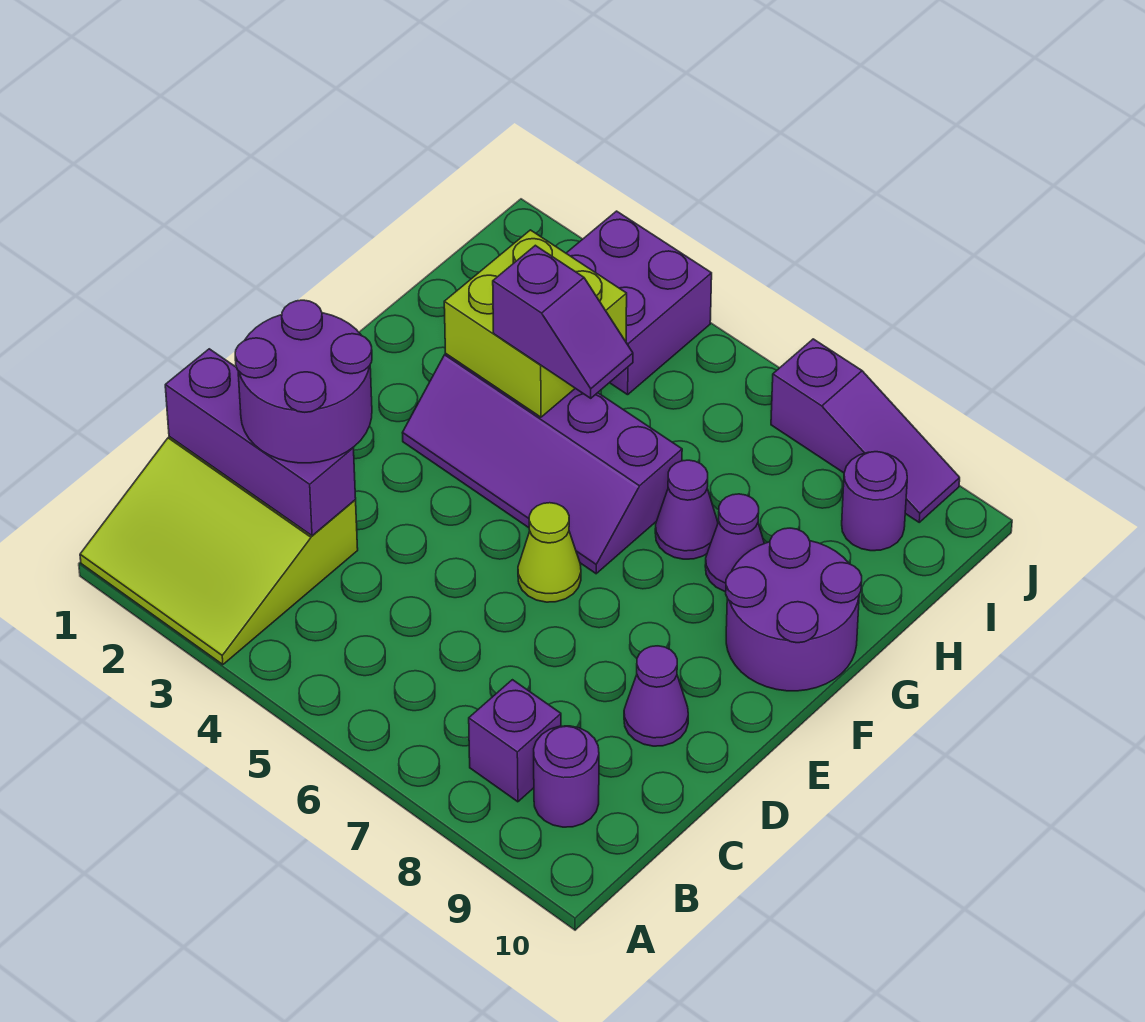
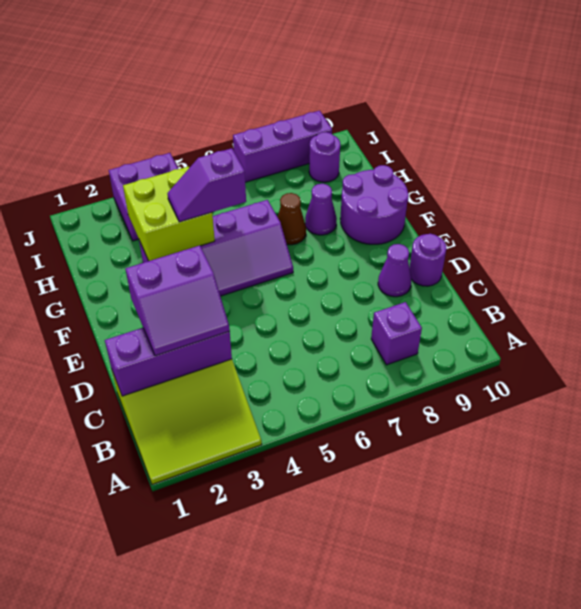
purple 1x1 round brick [534,726,599,827] -> purple 1x1 round brick moved to [409,234,446,286]
purple 2x2 round brick [235,300,372,463] -> purple 2x2 slope [126,246,230,356]
lime 1x1 cone [518,503,581,602] -> none
purple 1x2 slope [493,245,633,398] -> purple 1x2 slope turned to [167,148,246,222]
purple 1x1 cone [655,460,718,559] -> brown 1x1 cone [278,193,306,245]
purple 1x3 slope [771,339,960,522] -> purple 1x3 brick [233,111,332,182]

